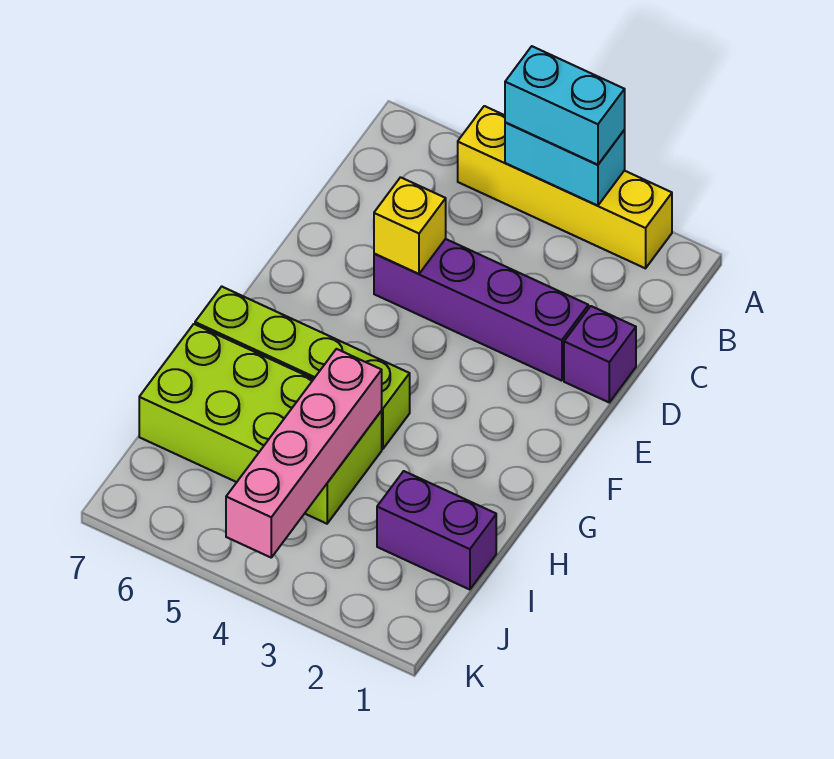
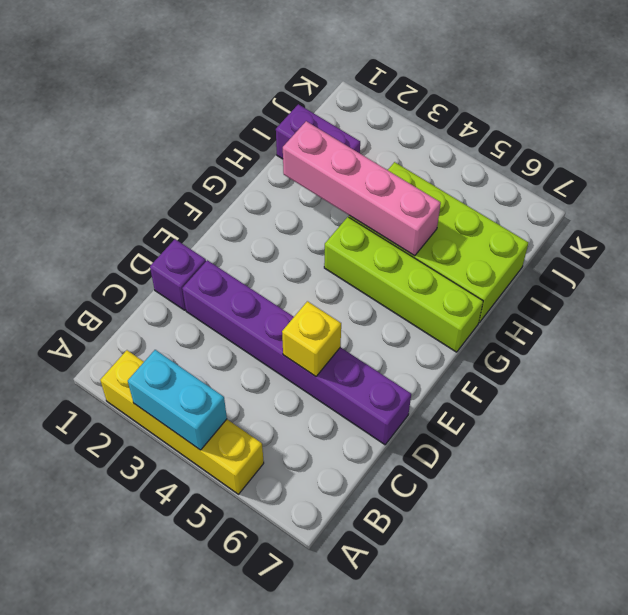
cyan 1x2 brick [505,46,625,165] -> none
purple 1x4 brick [374,239,588,381] -> purple 1x6 brick [182,260,411,445]
pink 1x4 brick [226,349,382,557] -> pink 1x4 brick turned to [283,121,441,256]

